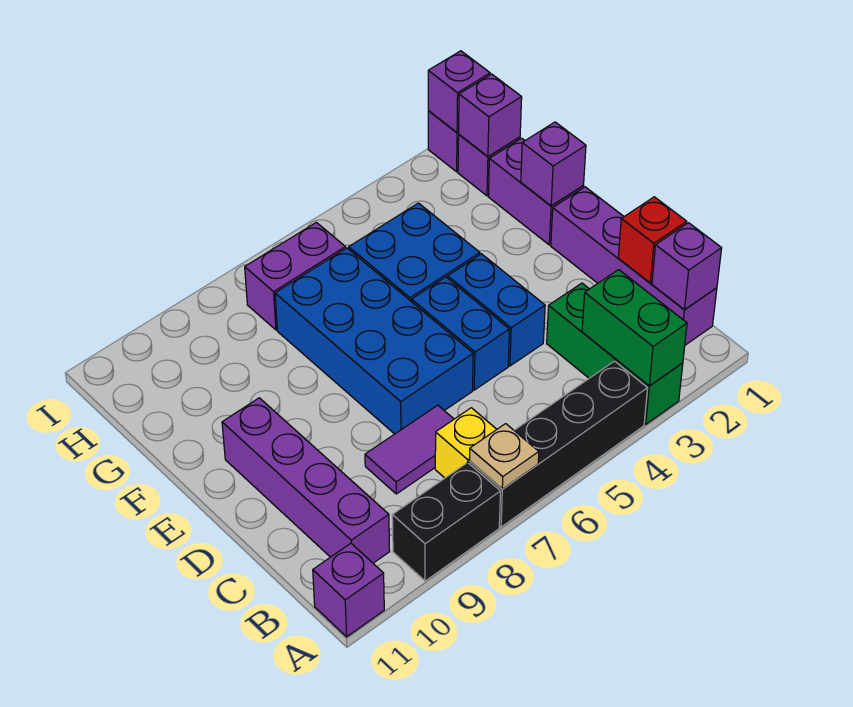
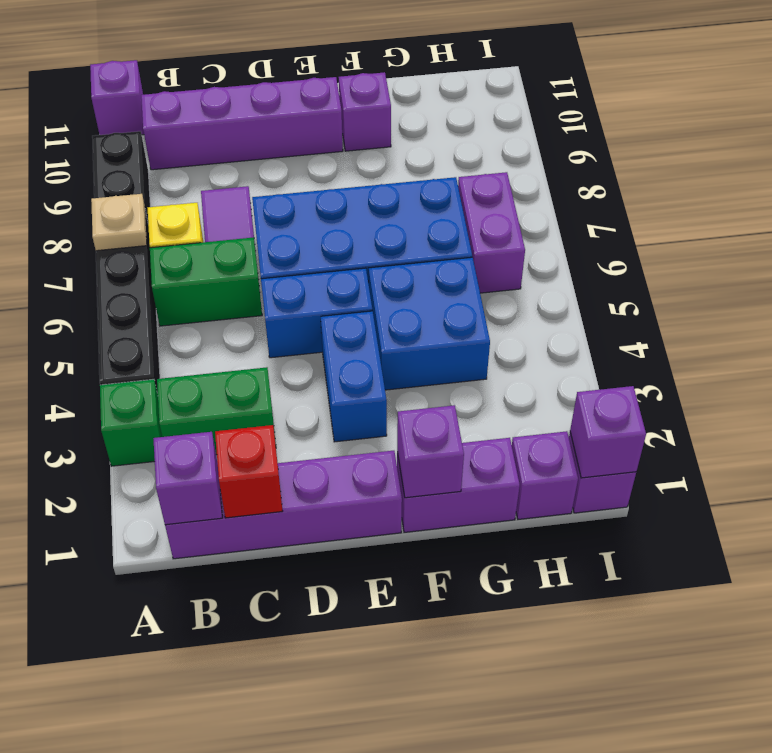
green 1x2 brick [582,270,687,386] -> green 1x2 brick moved to [150,237,262,326]
blue 1x2 brick [448,254,545,366] -> blue 1x2 brick turned to [321,311,387,442]
purple 1x1 brick [459,74,522,156] -> purple 1x1 brick moved to [339,72,391,151]

